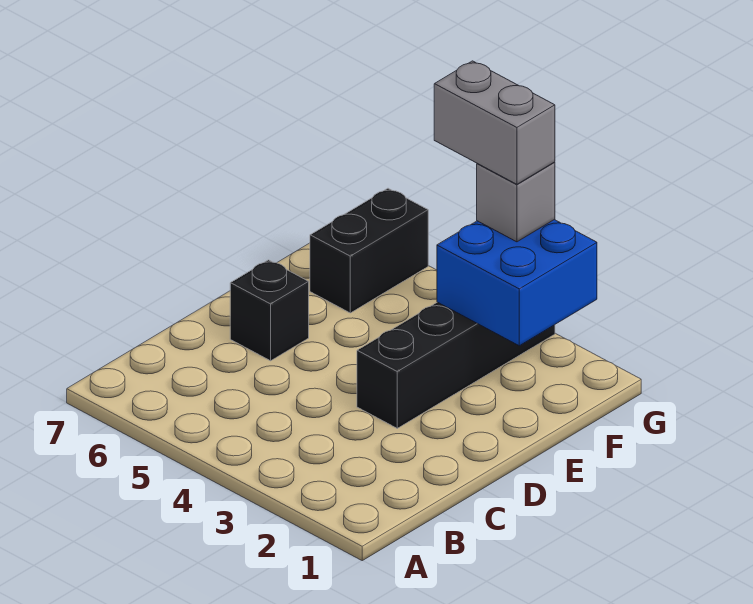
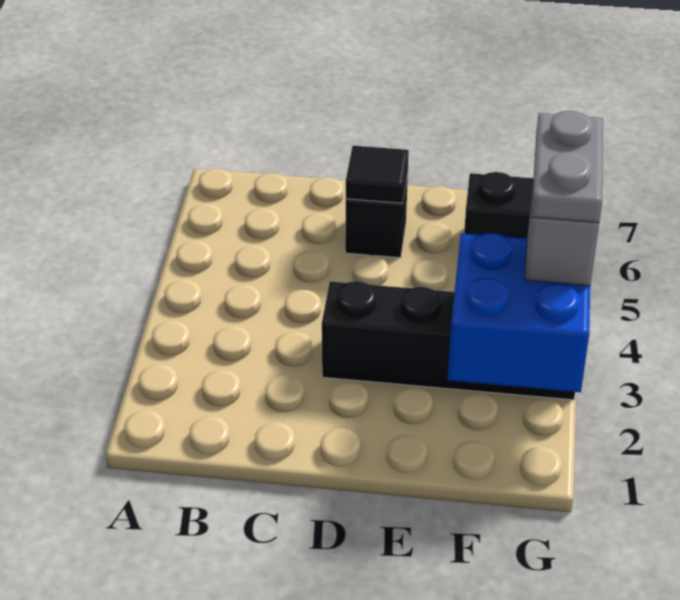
none -> black 1x1 tile [346,146,409,203]
grey 1x2 brick [434,61,555,184] -> grey 1x2 plate [531,111,603,223]

